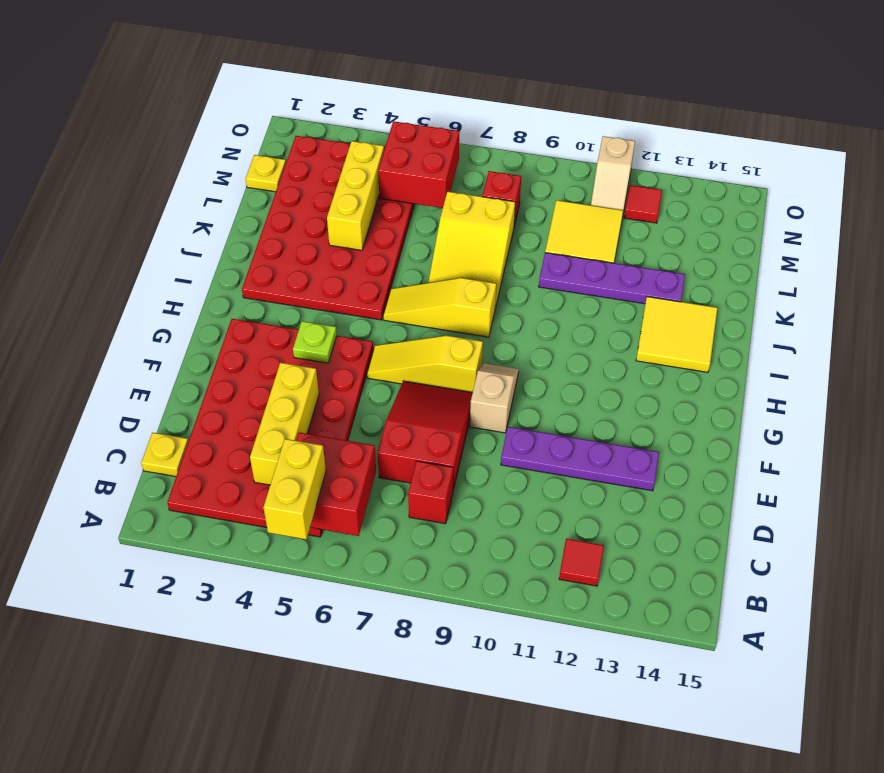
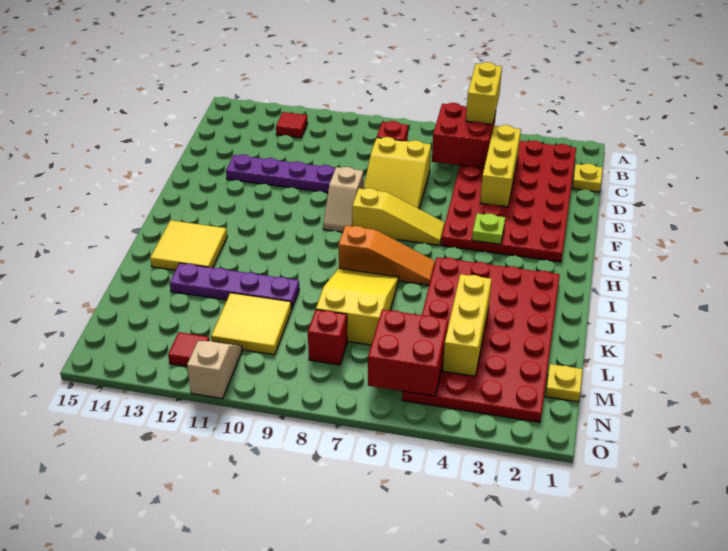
red 2x3 slope [378,381,473,490] -> yellow 2x3 slope [363,137,431,209]
yellow 1x3 slope [383,278,496,337] -> orange 1x3 slope [339,226,435,285]

